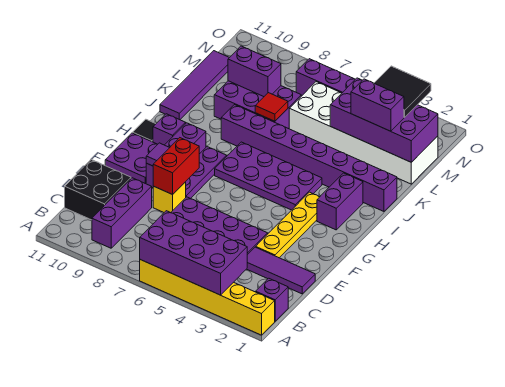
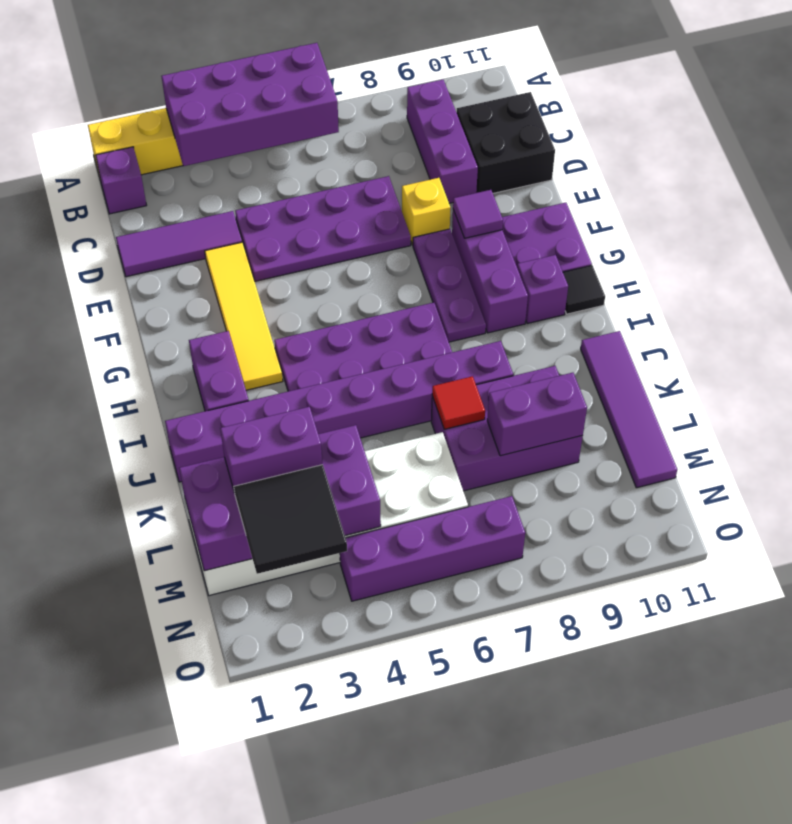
yellow 1x4 plate [256,192,319,258] -> yellow 1x4 tile [205,242,283,390]
red 1x2 brick [153,138,199,195] -> none

